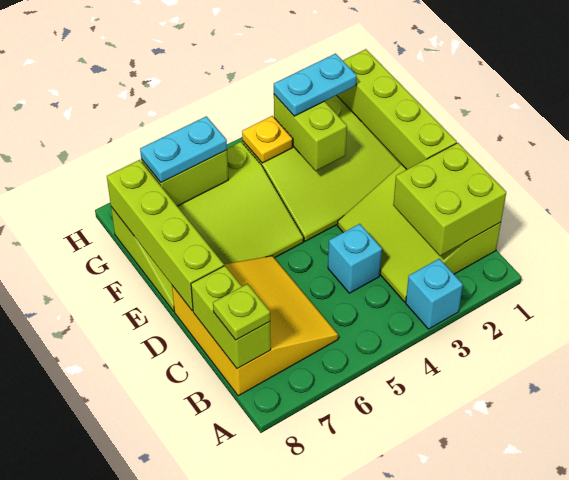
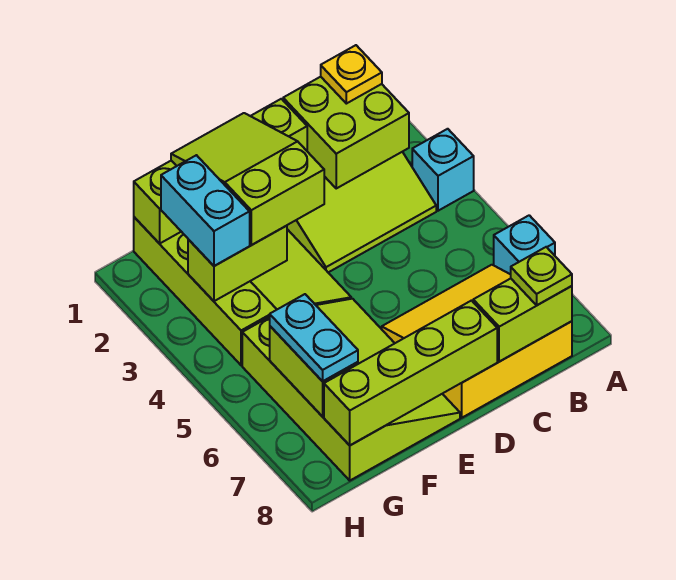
cyan 1x1 brick [328,224,382,293] -> cyan 1x1 brick moved to [494,215,555,274]
none -> lime 2x3 slope [171,113,324,245]
cyan 1x2 plate [274,54,357,116] -> cyan 1x2 brick [161,155,250,266]
yellow 1x1 plate [242,116,293,163] -> yellow 1x1 plate moved to [321,45,382,104]

